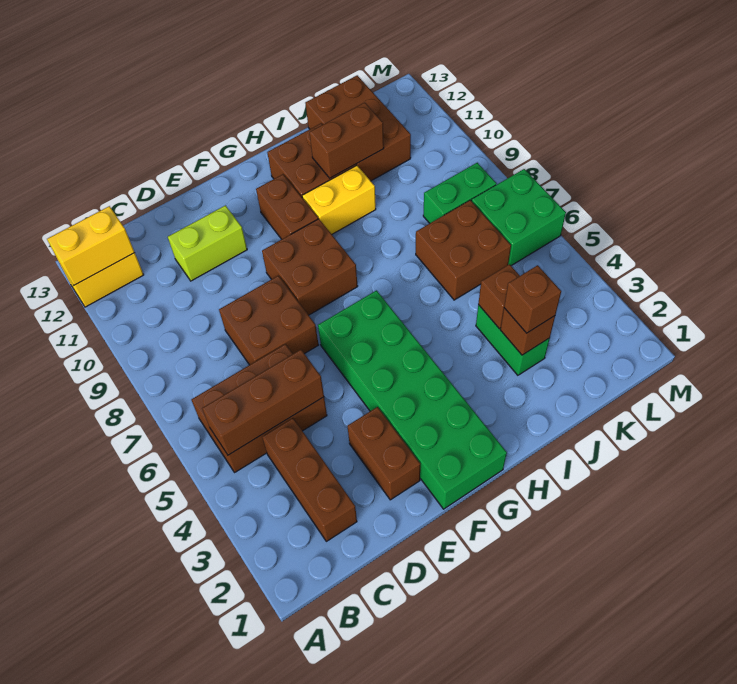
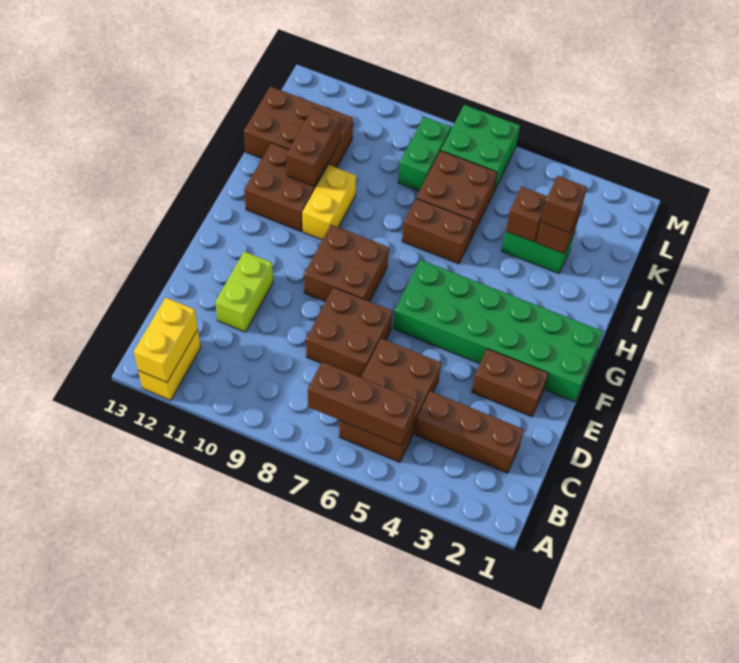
brown 1x3 brick [202,350,324,455] -> brown 1x3 brick turned to [308,362,417,446]
brown 1x2 brick [256,174,318,239] -> brown 1x2 brick moved to [402,198,473,264]

